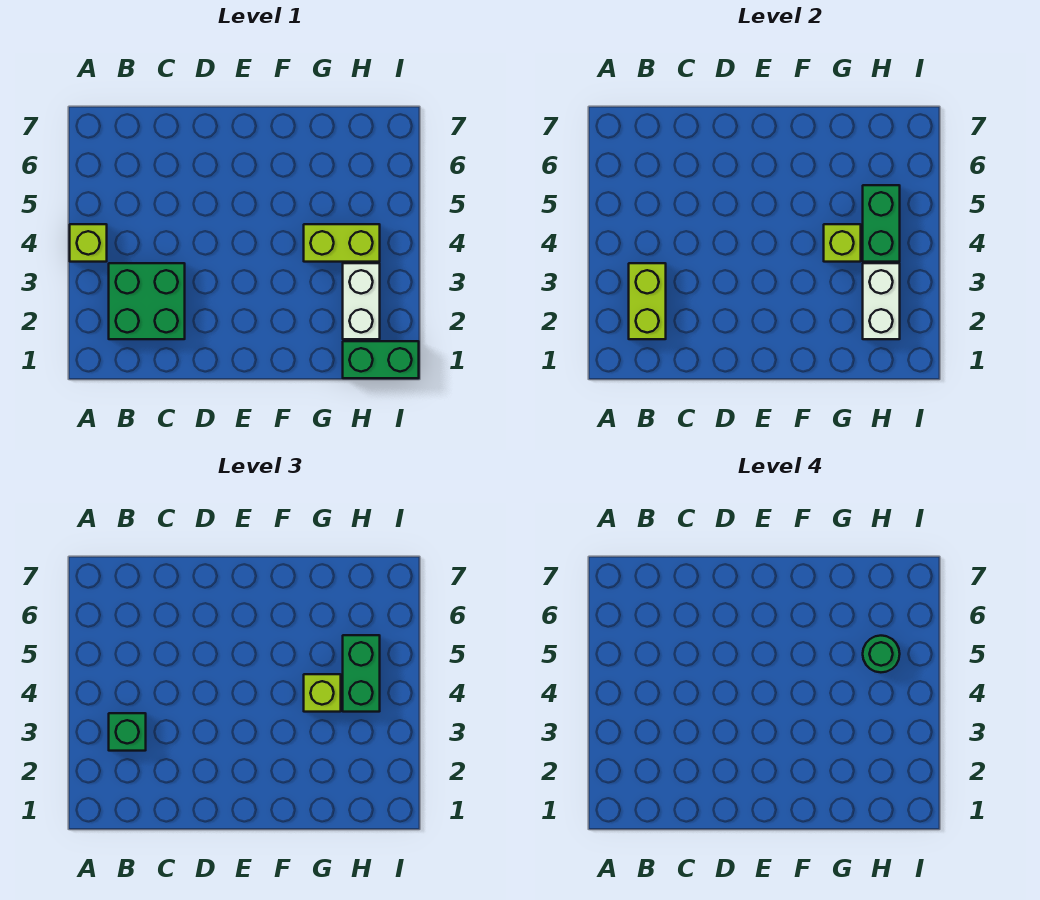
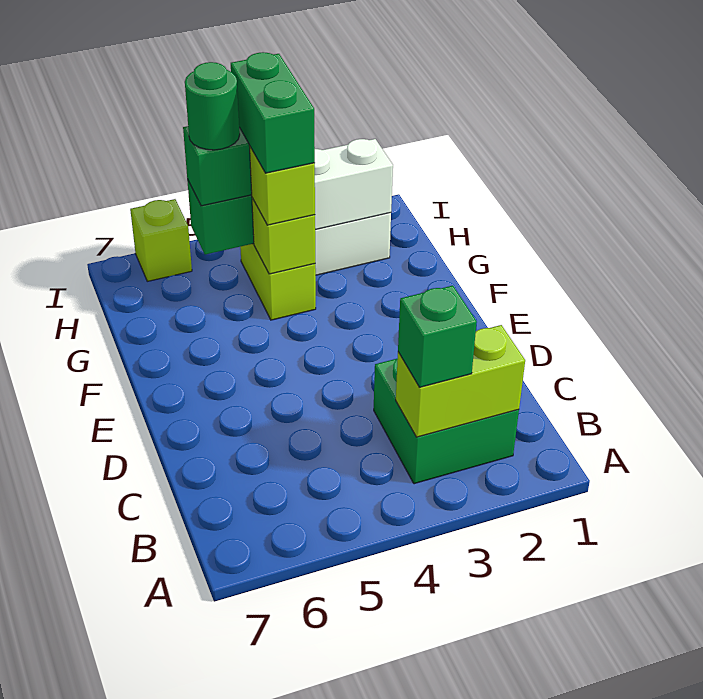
lime 1x1 brick [70,224,107,262] -> lime 1x1 brick moved to [130,199,192,281]
green 1x2 brick [343,341,419,378] -> green 1x2 brick moved to [231,52,315,173]

